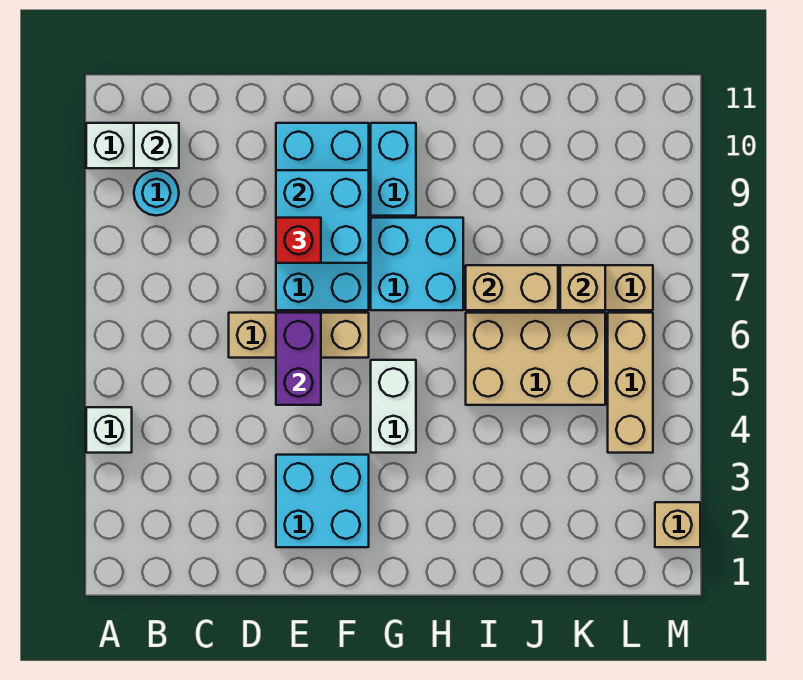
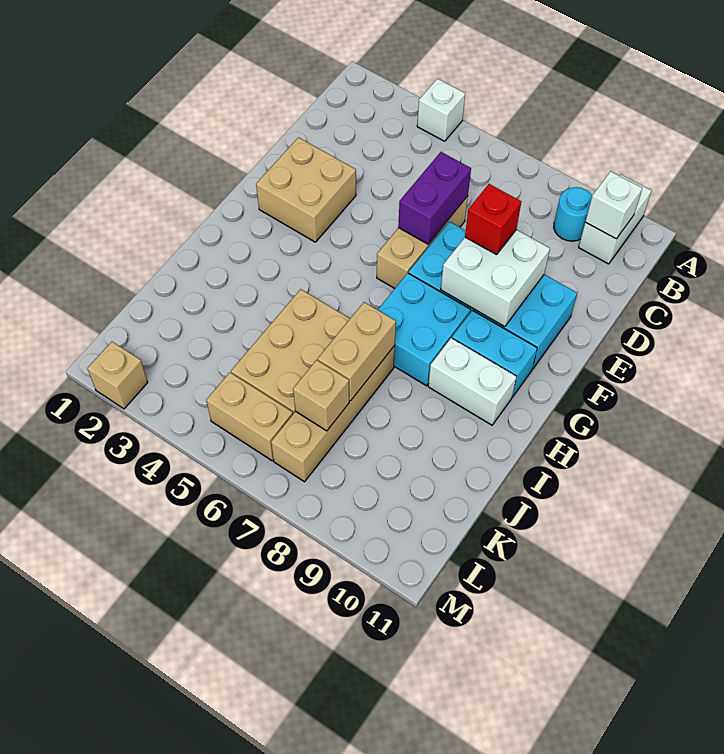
cyan 2x2 brick [276,455,369,547] -> tan 2x2 brick [256,138,356,242]
purple 1x2 brick [276,313,321,405] -> purple 1x2 brick turned to [398,152,471,244]
cyan 2x2 brick [276,170,369,263] -> white 2x2 brick [441,230,550,327]
white 1x2 brick [371,360,416,453] -> white 1x2 brick moved to [428,338,517,425]
tan 1x3 brick [608,313,653,453] -> tan 1x2 brick [206,372,293,461]

